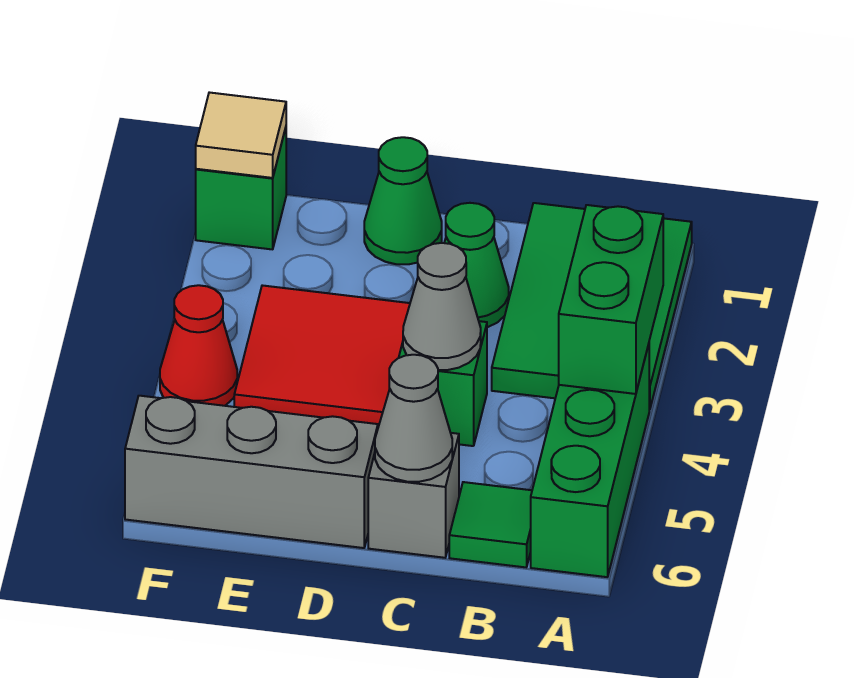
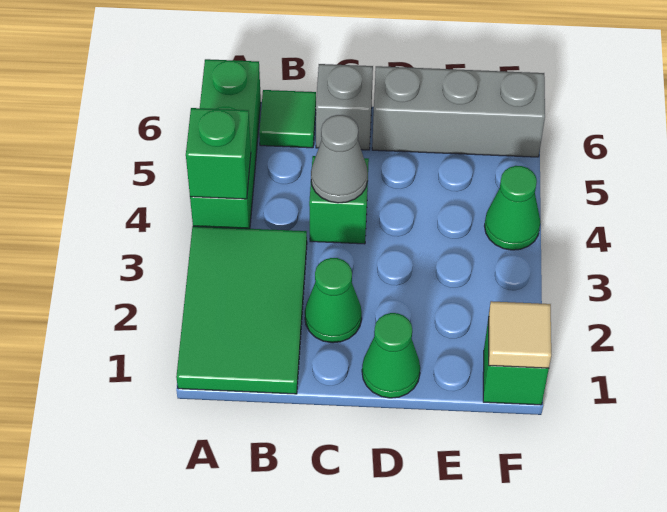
green 1x2 brick [559,205,663,394] -> green 1x1 brick [186,108,251,199]
grey 1x1 cone [375,355,452,482] -> none
red 2x2 tile [234,285,410,427] -> none
red 1x1 cone [160,285,237,406] -> green 1x1 cone [485,166,541,250]

